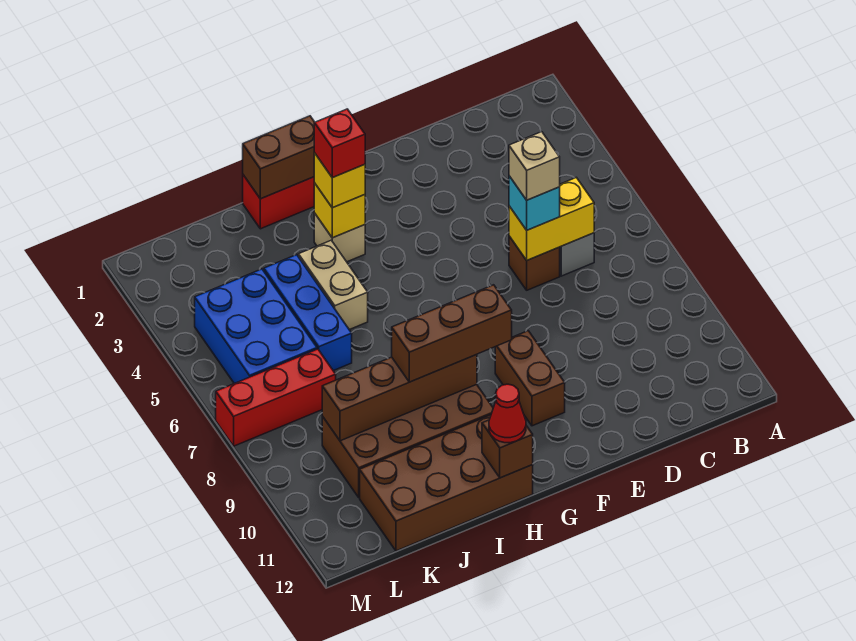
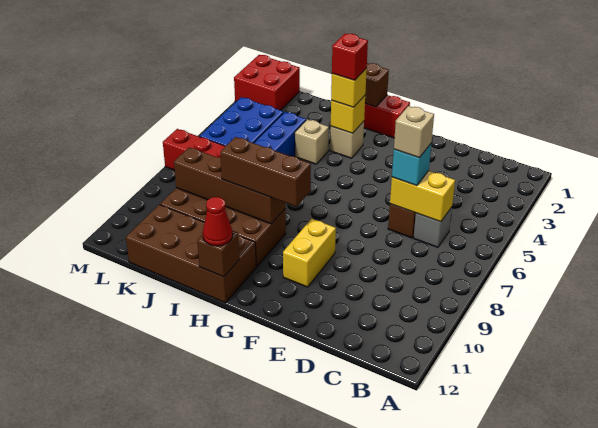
brown 1x2 brick [495,331,565,426] -> yellow 1x2 brick [283,219,336,287]
tan 1x2 brick [298,240,368,330] -> tan 1x1 brick [295,119,329,164]
none -> red 2x2 brick [234,55,300,110]

